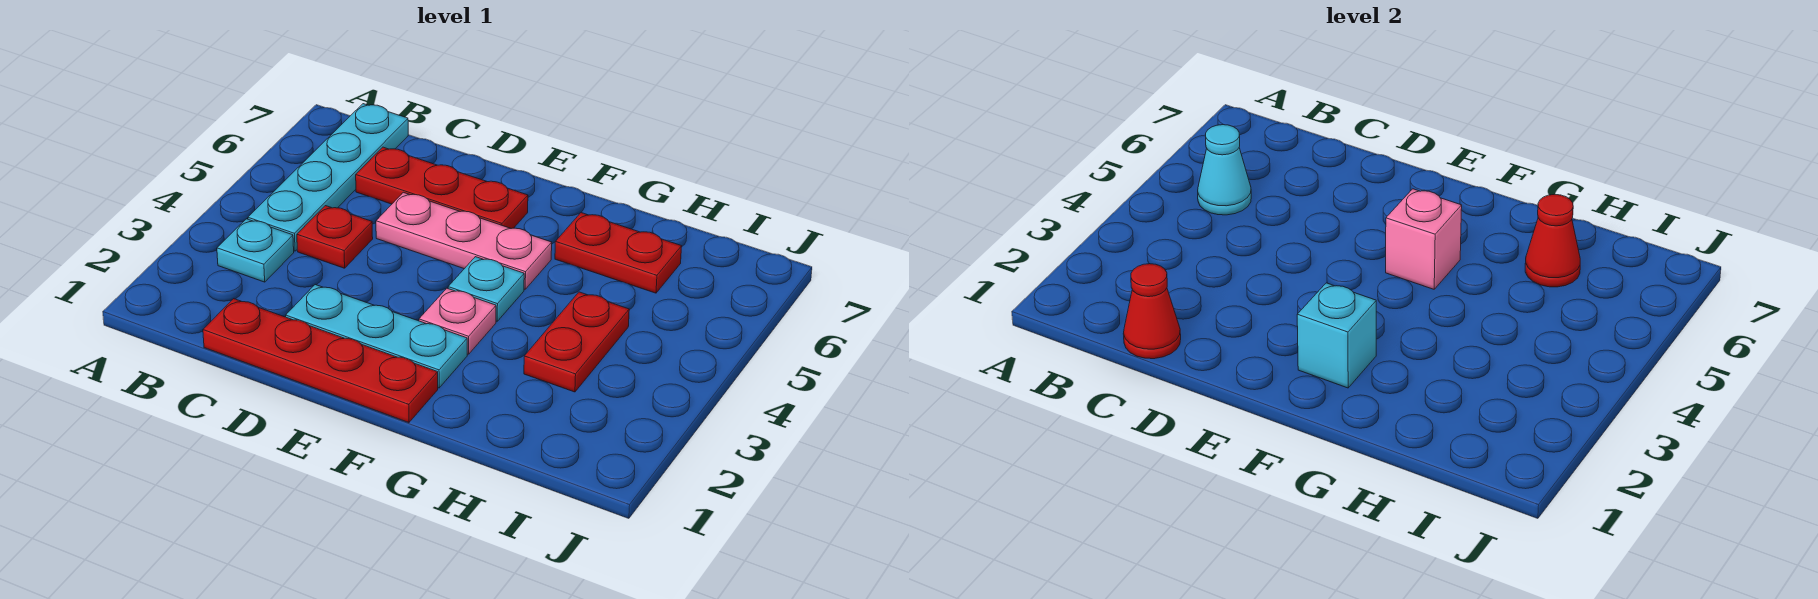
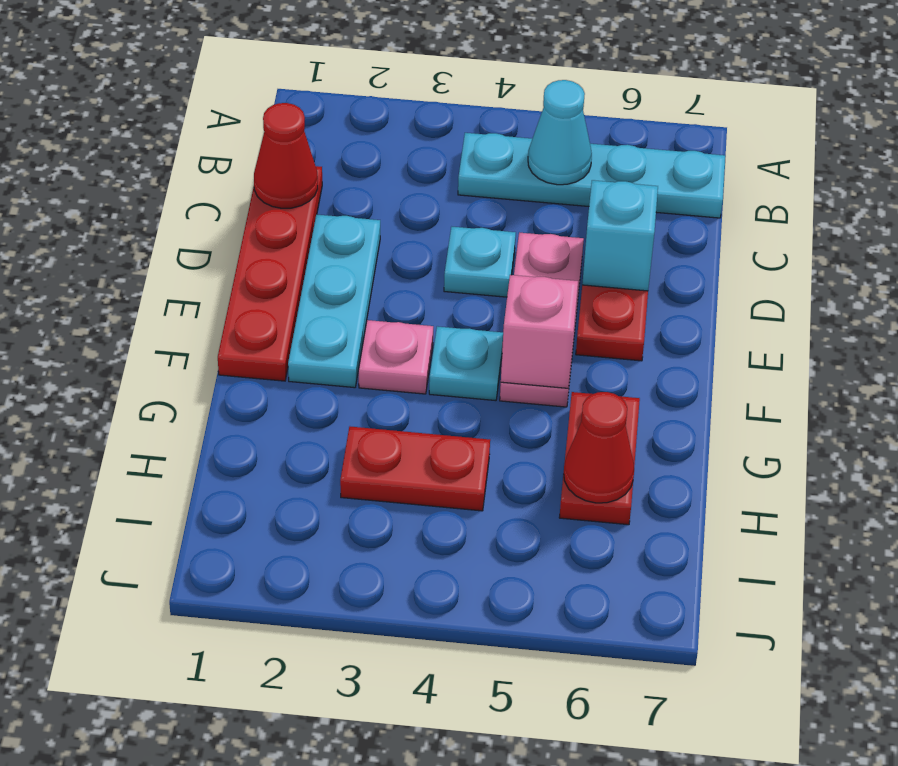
cyan 1x1 plate [217,219,294,282] -> cyan 1x1 plate moved to [444,227,516,297]
red 1x1 plate [297,206,373,268] -> none
cyan 1x1 brick [1297,283,1376,388] -> cyan 1x1 brick moved to [582,180,658,291]

